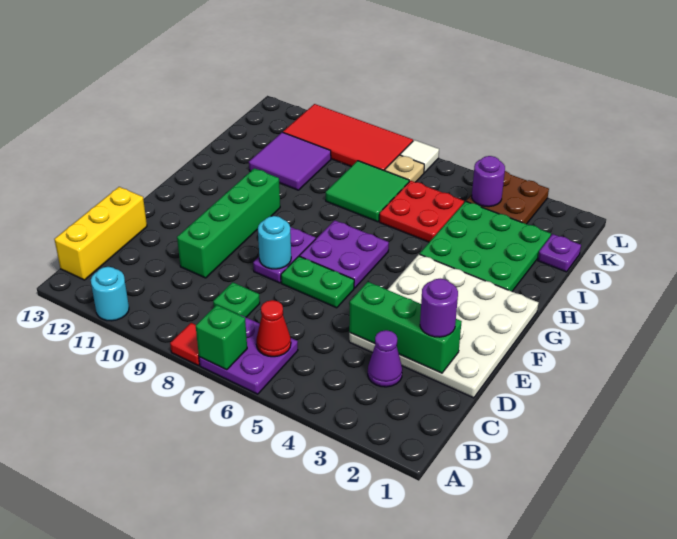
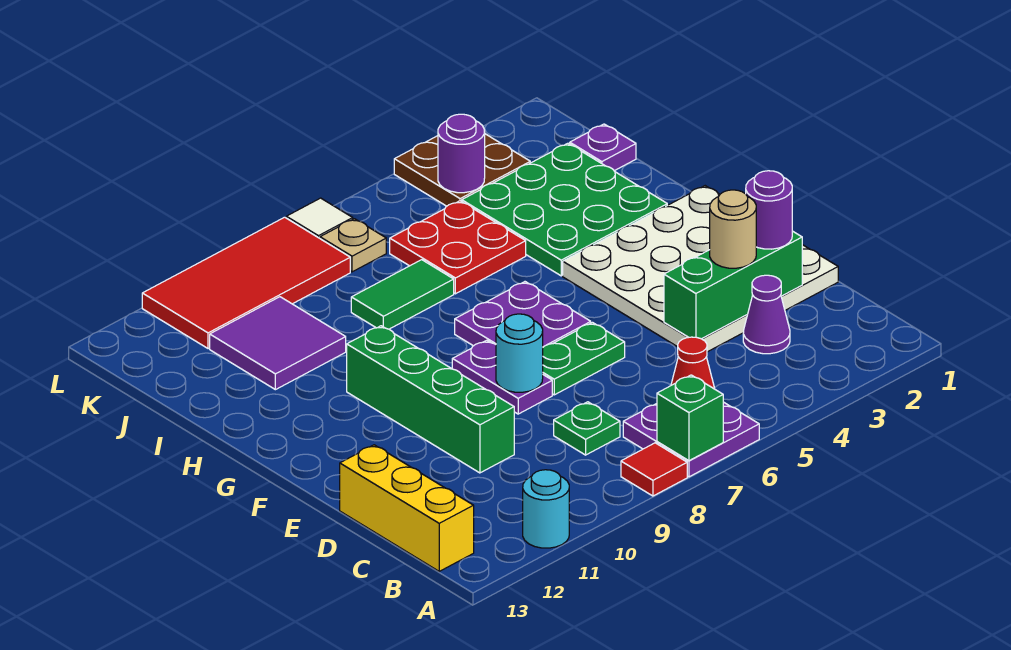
none -> tan 1x1 round brick [710,190,756,268]
green 2x2 tile [326,161,409,222] -> green 1x2 tile [351,260,454,329]

